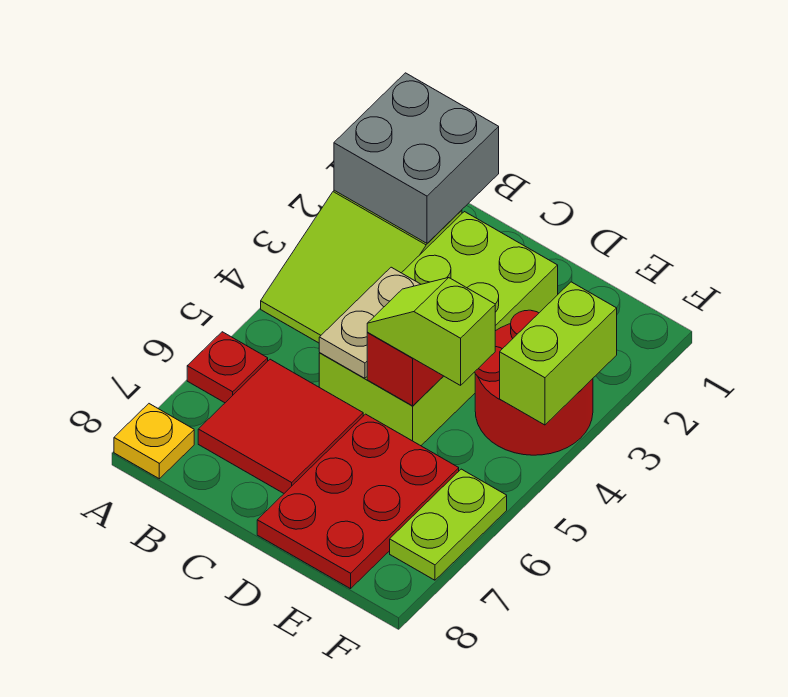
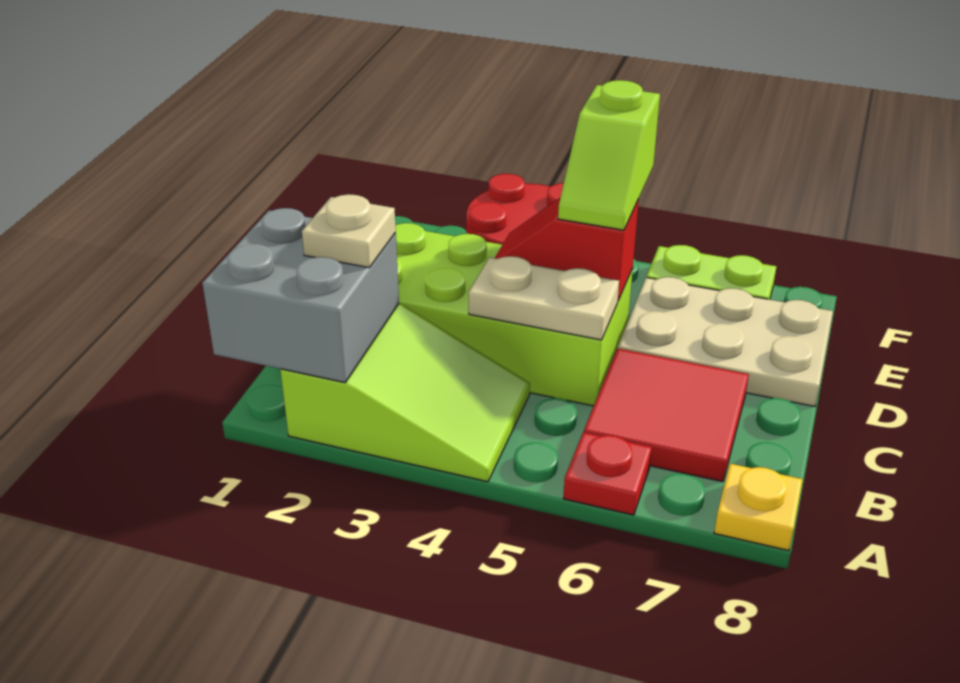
none -> tan 1x1 plate [302,194,396,268]
red 2x3 plate [257,414,459,589] -> tan 2x3 plate [618,277,833,407]
lime 1x2 brick [500,282,617,425] -> none

